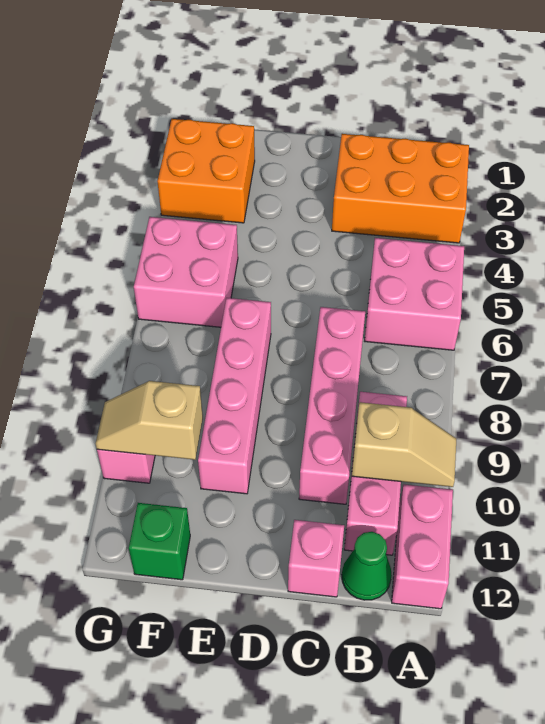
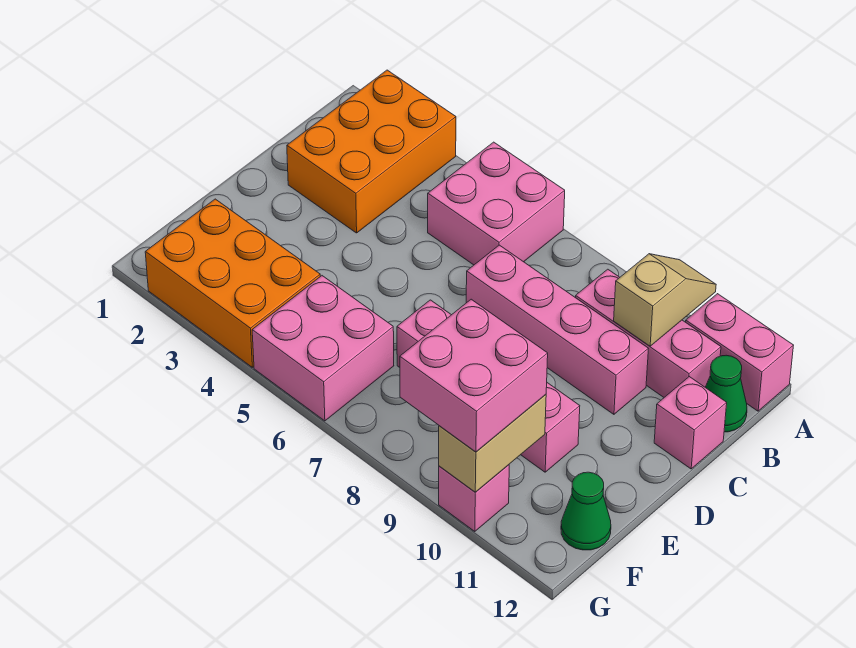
orange 2x2 brick [157,119,255,223] -> orange 2x3 brick [145,199,320,367]
none -> pink 2x2 brick [400,299,548,452]
tan 1x2 slope [96,381,203,460] -> tan 1x2 brick [439,395,546,492]
green 1x1 brick [129,503,190,580] -> green 1x1 cone [561,472,611,550]

